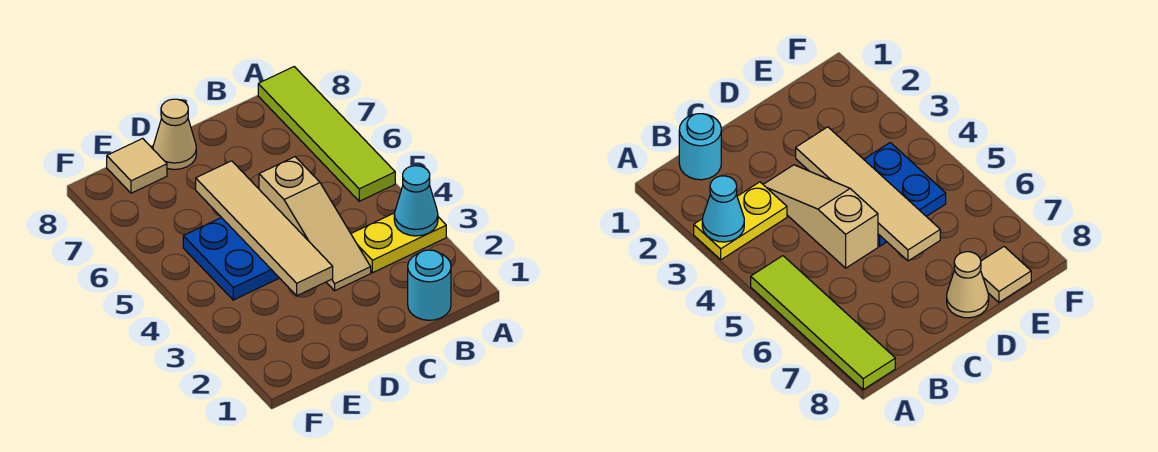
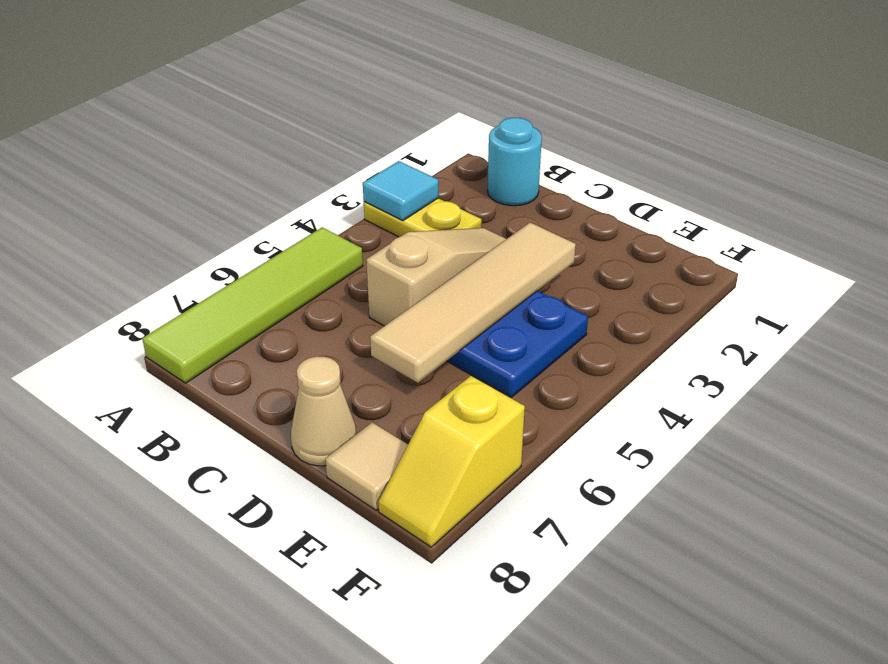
cyan 1x1 cone [394,166,438,236] -> cyan 1x1 tile [363,161,439,221]
none -> yellow 1x2 slope [379,376,525,547]

